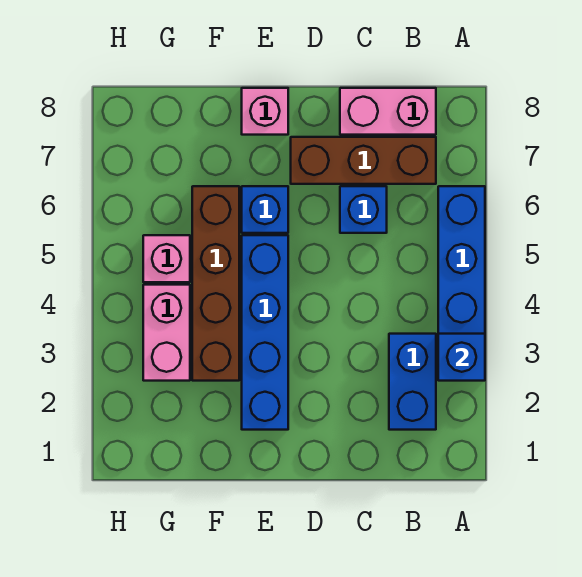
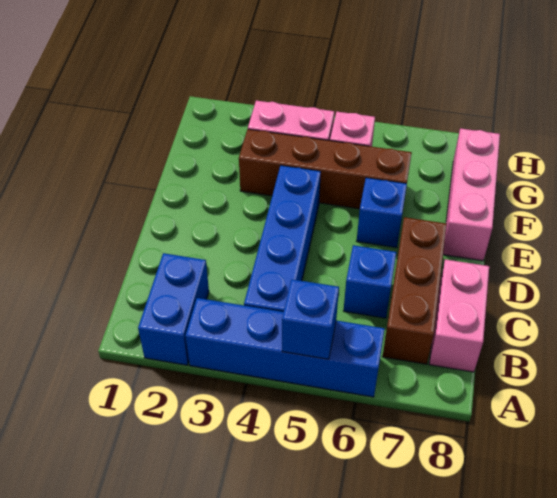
blue 1x1 brick [438,334,485,381] -> blue 1x1 brick moved to [282,279,339,359]
blue 1x2 brick [389,334,436,430] -> blue 1x2 brick turned to [138,253,209,365]
blue 1x4 brick [242,235,288,430] -> blue 1x4 brick turned to [244,166,321,312]
pink 1x1 brick [242,88,288,135] -> pink 1x3 brick [443,128,500,261]

